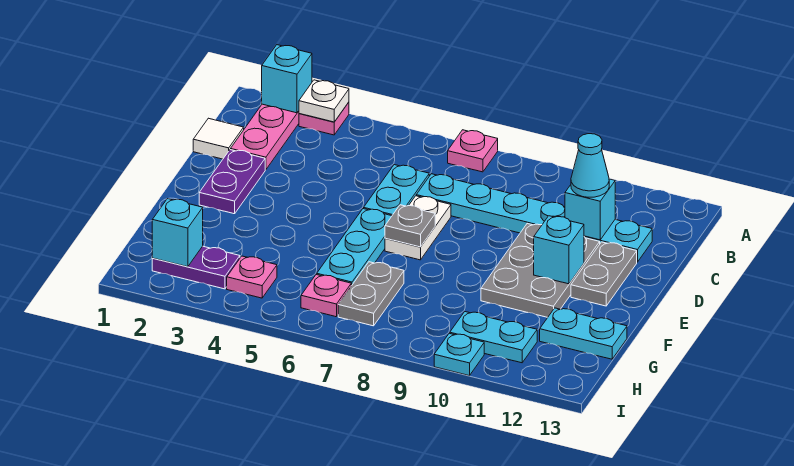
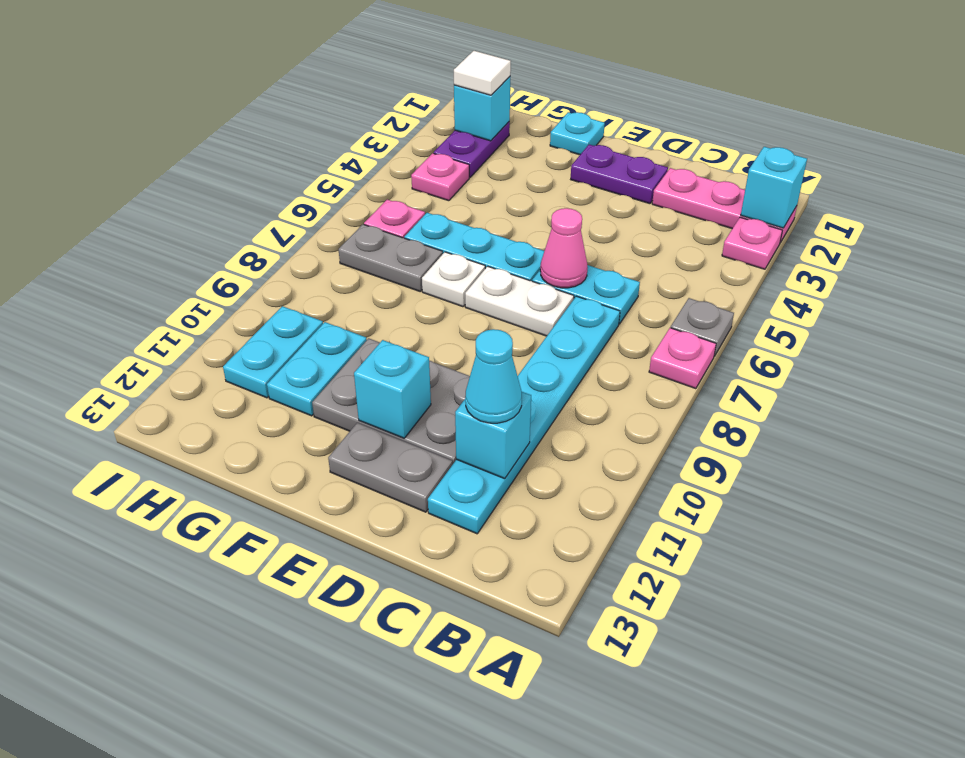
white 1x1 plate [299,80,349,122] -> white 1x1 plate moved to [422,252,485,307]
white 1x1 tile [193,118,244,159] -> white 1x1 tile moved to [454,51,511,95]
none -> pink 1x1 cone [540,208,588,288]
grey 1x1 plate [385,205,435,247] -> grey 1x1 plate moved to [671,298,734,356]
cyan 1x2 plate [540,308,627,359] -> cyan 1x2 plate moved to [267,322,367,416]
cyan 1x1 plate [434,333,484,376] -> cyan 1x1 plate moved to [550,112,605,155]

